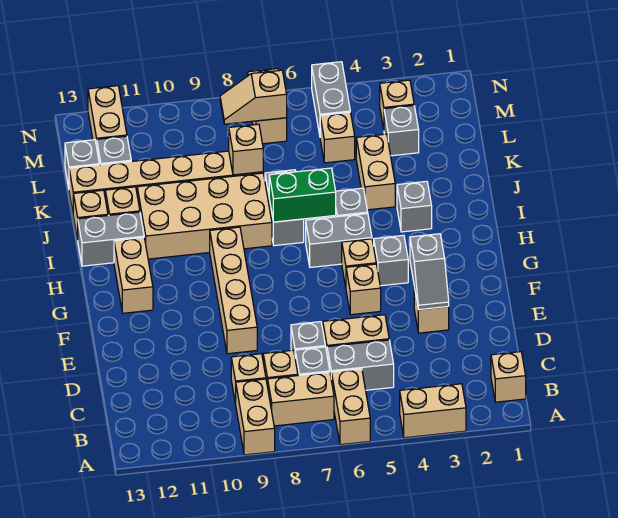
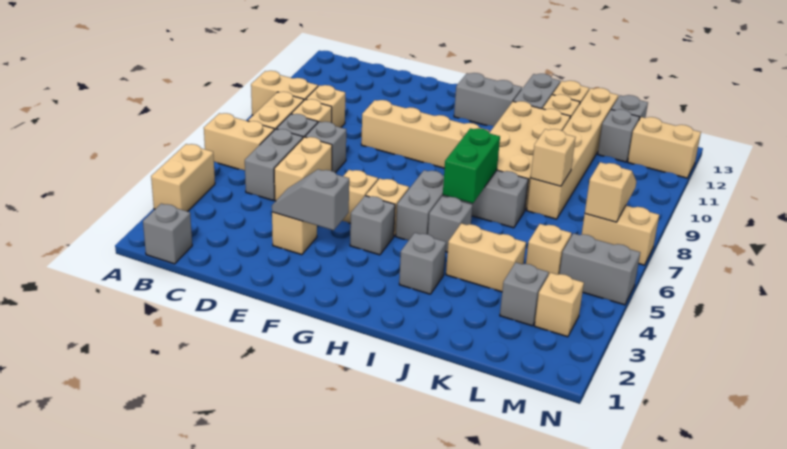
tan 1x1 brick [491,352,526,402] -> grey 1x1 brick [143,204,192,264]
tan 1x2 brick [114,238,153,313] -> grey 1x2 brick [454,73,522,126]

